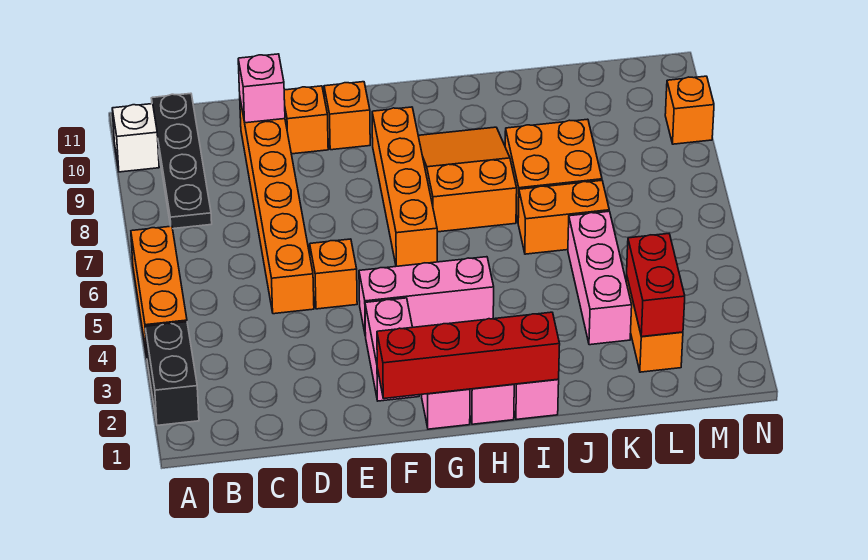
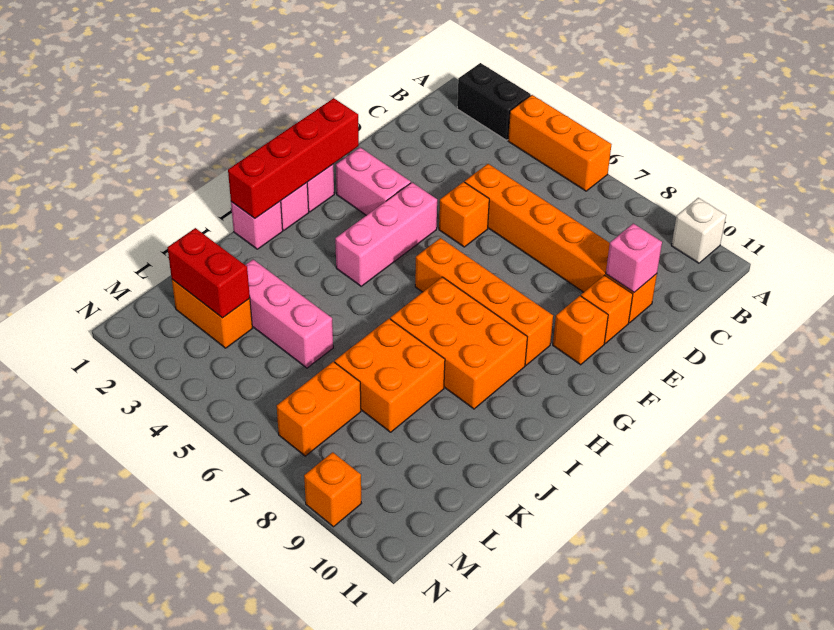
black 1x4 plate [151,93,212,229] -> none
orange 2x3 slope [418,127,517,232] -> orange 2x3 brick [390,277,527,409]
orange 1x2 brick [518,180,609,254] -> orange 1x2 brick moved to [277,362,361,456]

